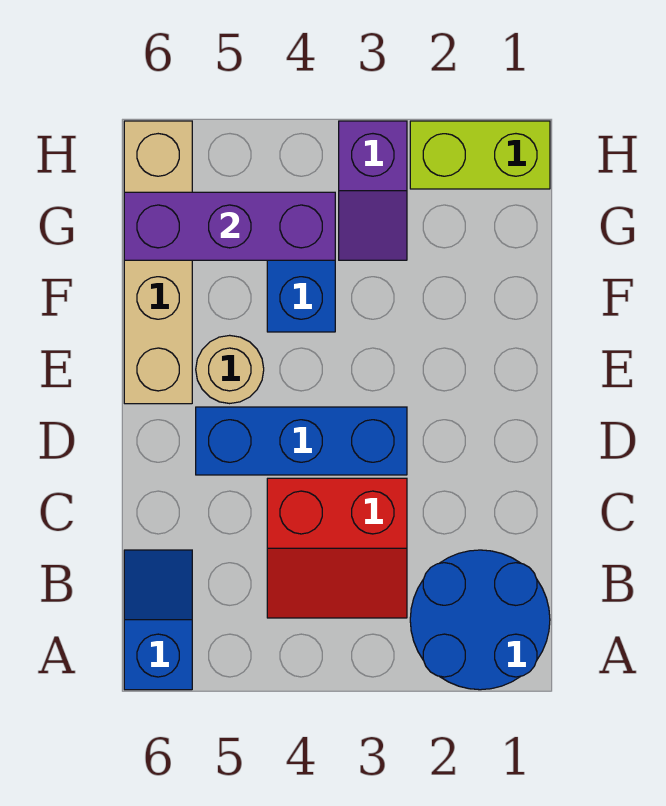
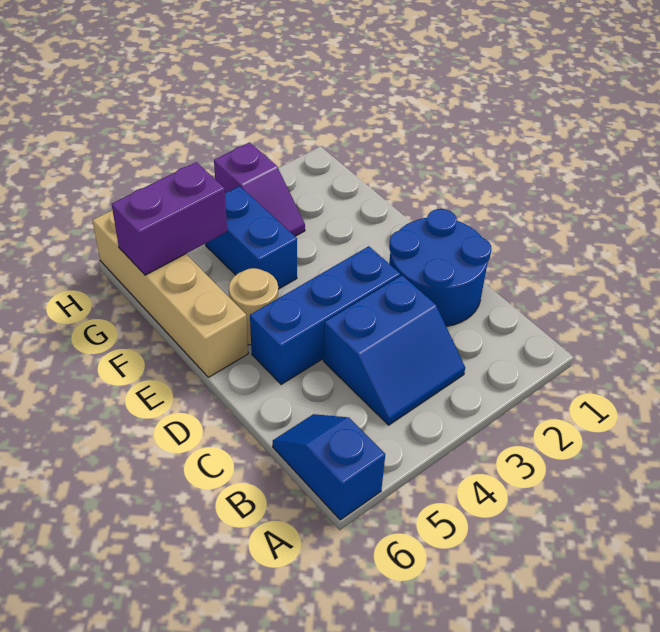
blue 2x2 round brick [410,550,550,690] -> blue 2x2 round brick moved to [389,209,492,326]
red 2x2 slope [267,478,407,618] -> blue 2x2 slope [323,275,465,425]
purple 1x3 brick [124,192,335,260] -> purple 1x2 brick [112,162,227,275]
lime 1x2 brick [410,121,550,189] -> none

